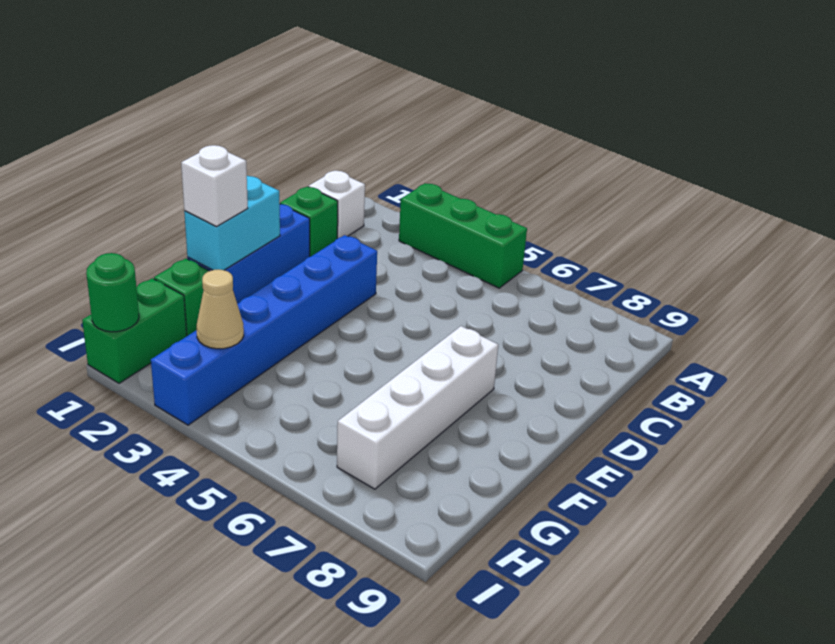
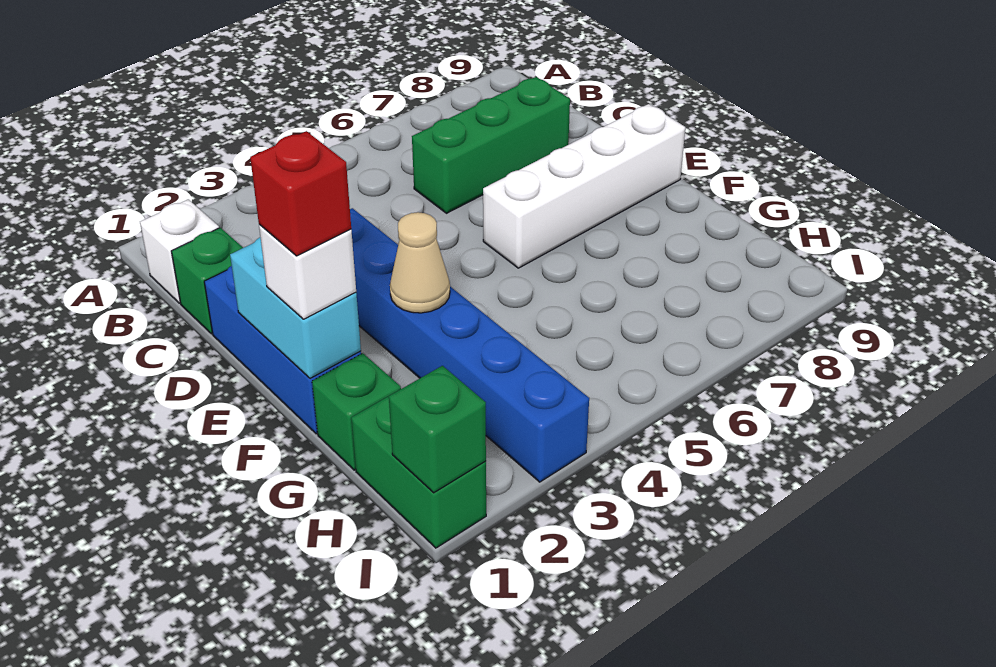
green 1x3 brick [399,183,527,288] -> green 1x3 brick moved to [412,77,570,213]
white 1x4 brick [337,326,498,489] -> white 1x4 brick turned to [483,104,685,268]
none -> red 1x1 brick [250,131,351,256]
tan 1x1 cone [197,269,244,349] -> tan 1x1 cone moved to [390,212,450,313]
green 1x1 round brick [86,253,139,332] -> green 1x1 brick [389,366,486,493]

